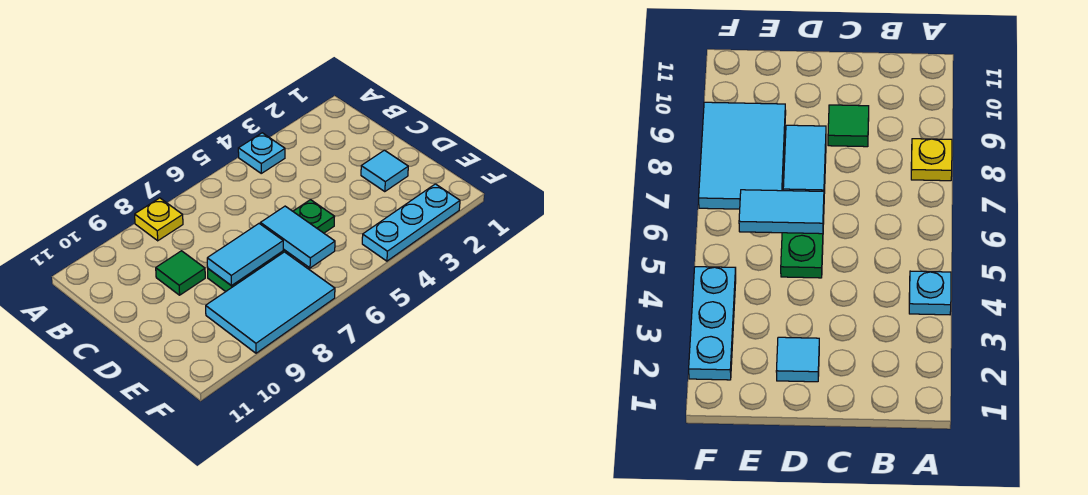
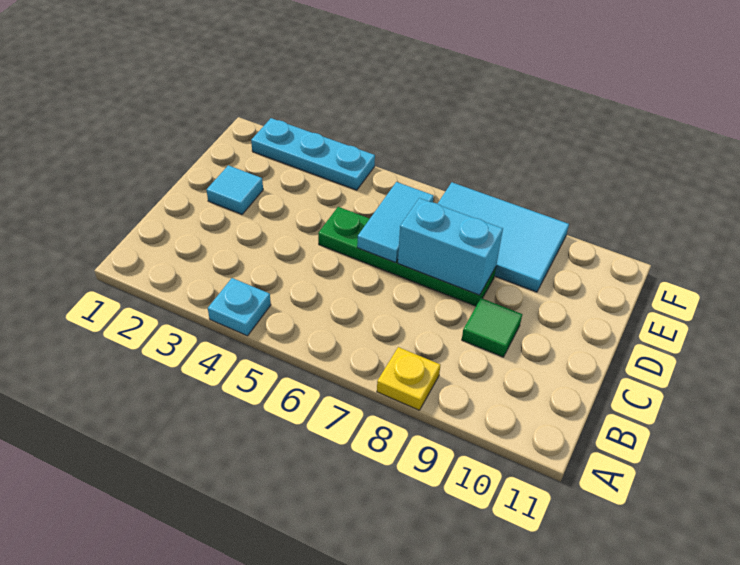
cyan 1x2 tile [207,224,283,286] -> cyan 1x2 brick [398,198,503,295]

